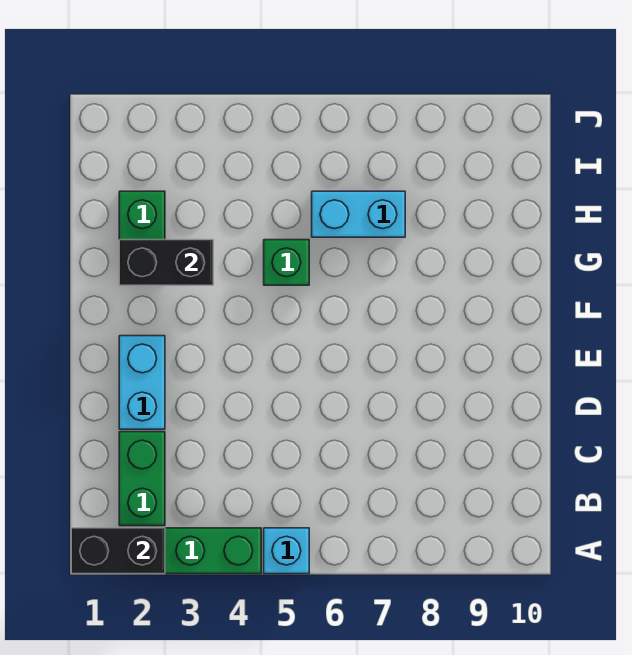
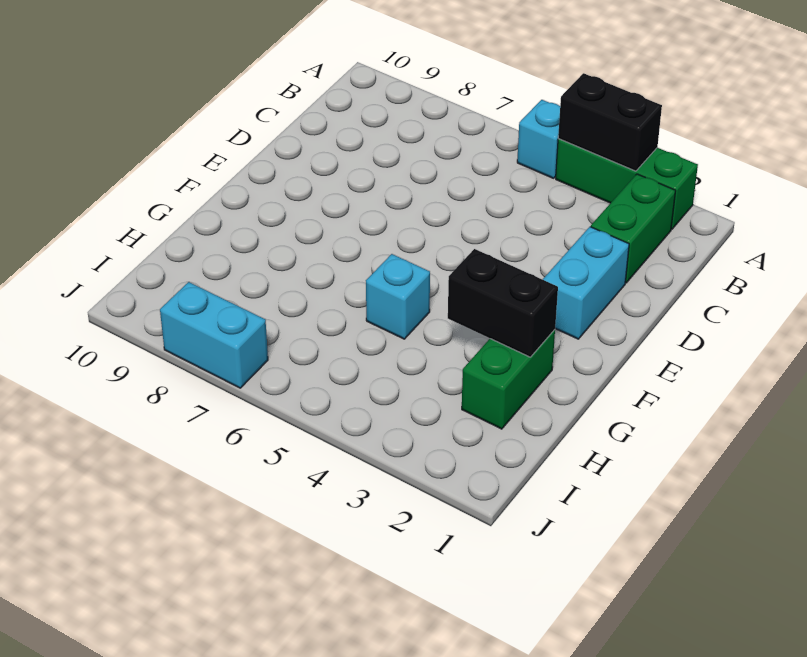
black 1x2 brick [71,528,165,574] -> black 1x2 brick moved to [558,73,662,171]
green 1x1 brick [264,240,309,285] -> cyan 1x1 brick [366,254,430,339]
cyan 1x2 brick [312,191,405,237] -> cyan 1x2 brick moved to [160,282,268,388]

